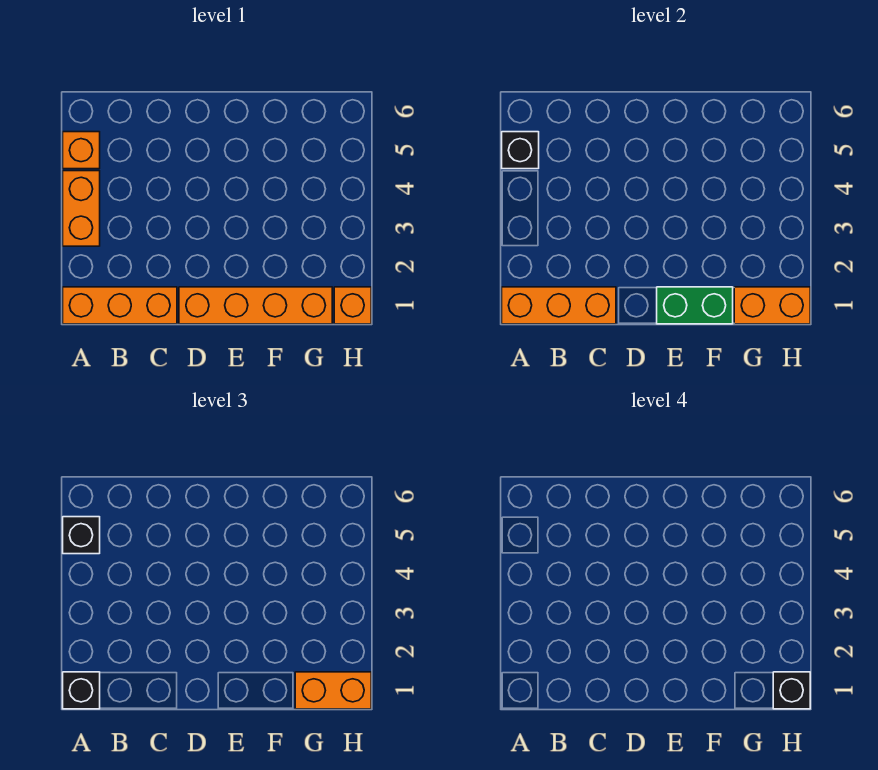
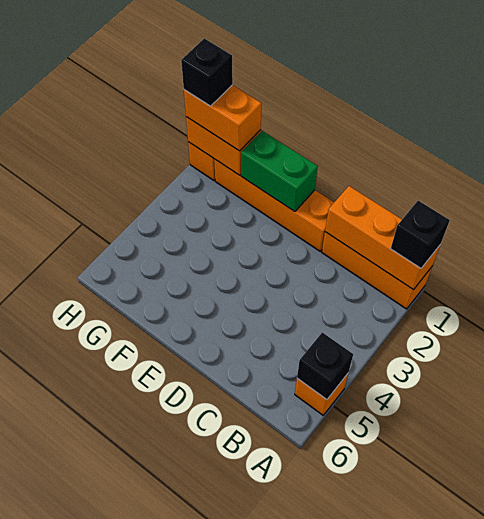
orange 1x2 brick [63,171,100,246] -> none
black 1x1 brick [63,517,100,554] -> none

